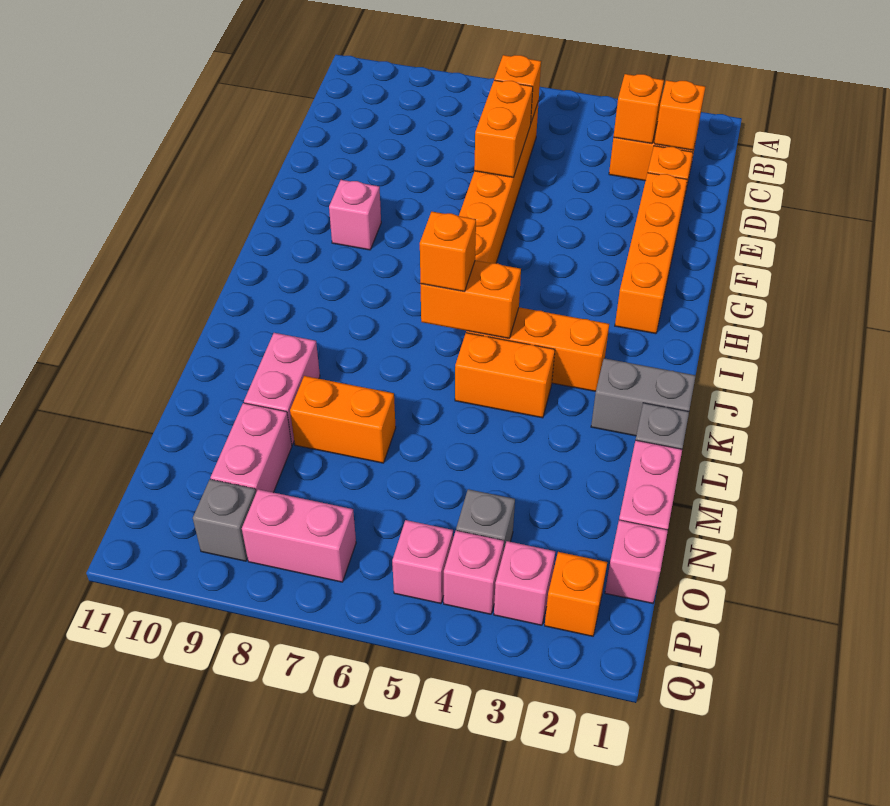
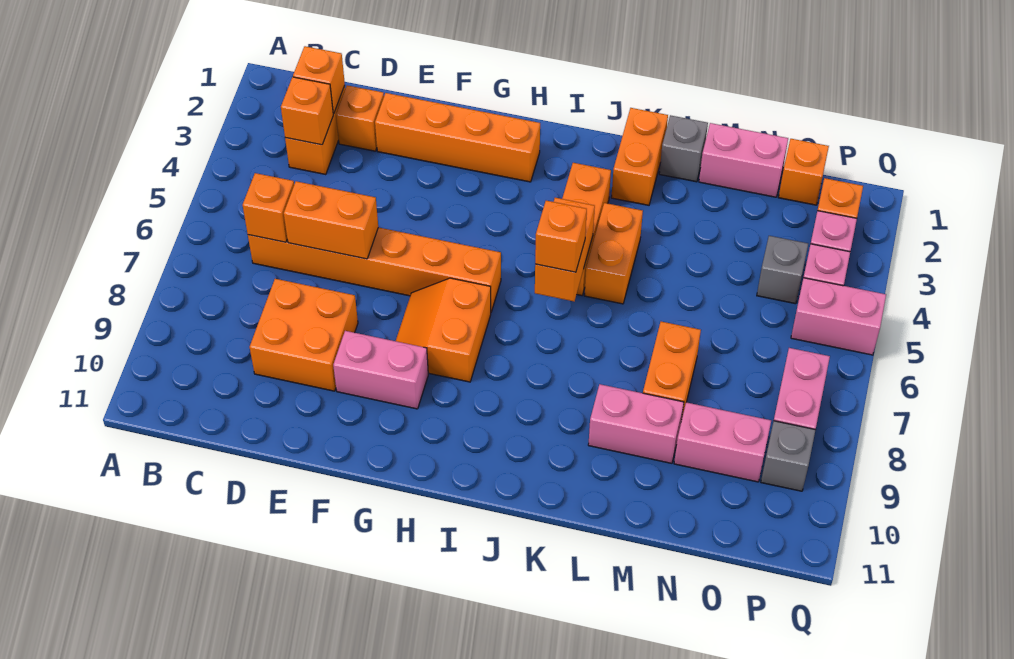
none -> orange 2x2 brick [250,279,358,391]
none -> orange 2x2 slope [396,278,491,382]
pink 1x1 brick [329,180,381,250] -> pink 1x2 brick [333,331,428,409]
grey 1x2 brick [591,358,696,436] -> orange 1x2 brick [611,108,668,205]
pink 1x1 brick [605,520,668,603] -> orange 1x1 brick [778,139,829,205]
pink 1x1 brick [392,520,453,604] -> pink 1x2 brick [791,278,886,355]

